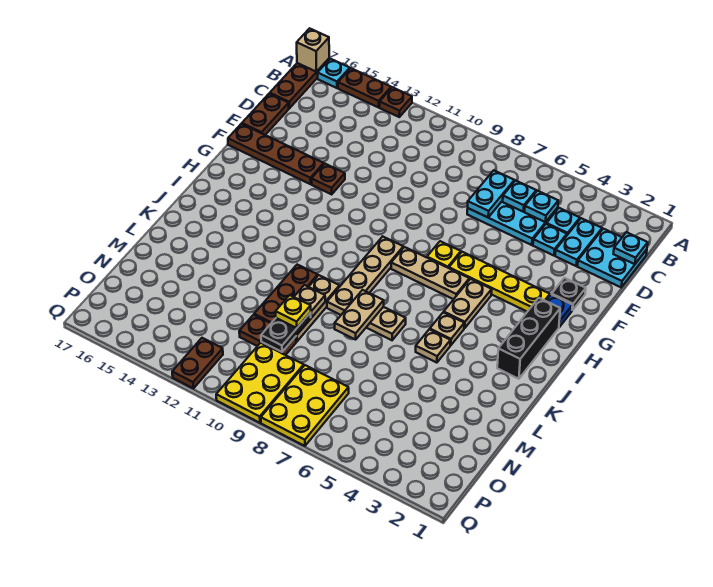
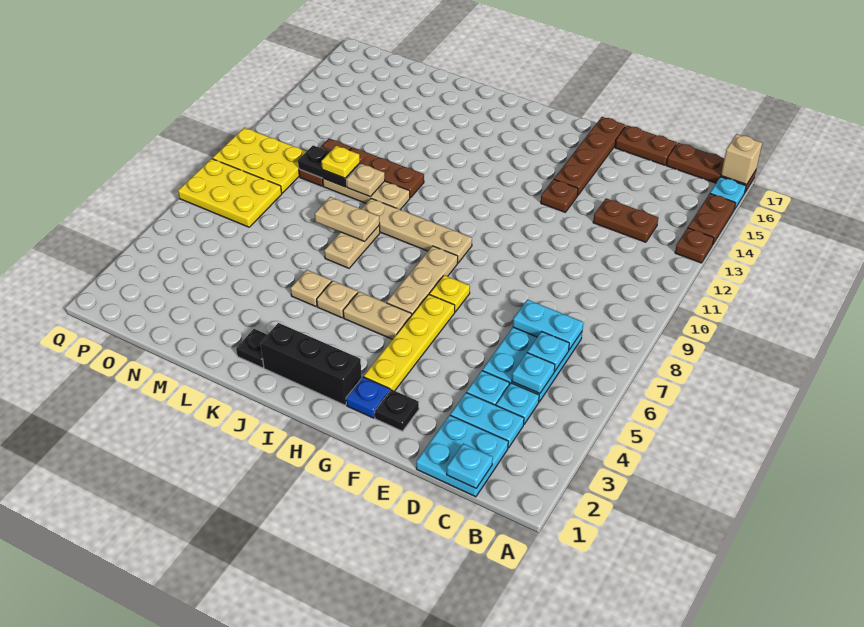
none -> black 1x1 plate [236,329,267,368]
brown 1x2 plate [172,338,223,388] -> brown 1x2 plate moved to [593,198,658,242]

